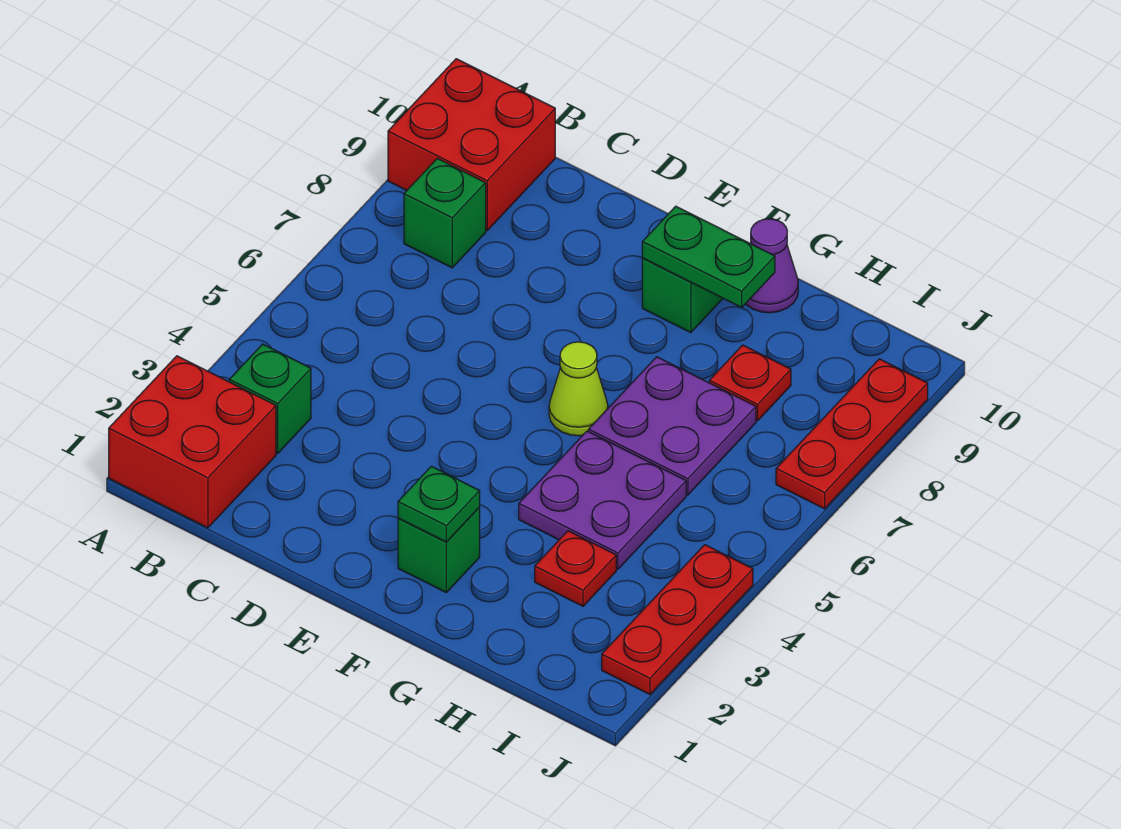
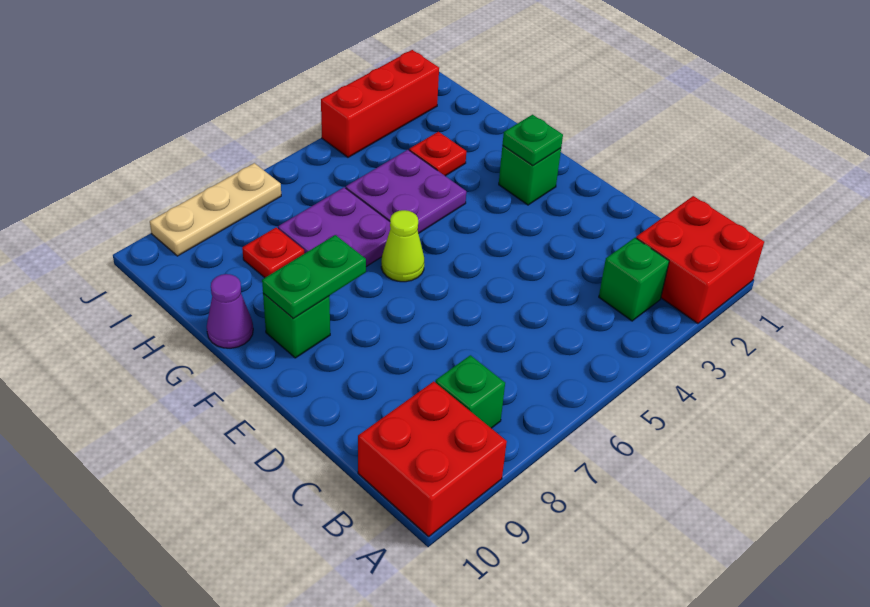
green 1x2 plate [642,206,775,308] -> green 1x2 plate turned to [262,235,366,319]
red 1x3 plate [602,545,753,694] -> red 1x3 brick [321,50,439,157]
red 1x3 plate [776,359,928,509] -> tan 1x3 plate [150,163,281,256]

